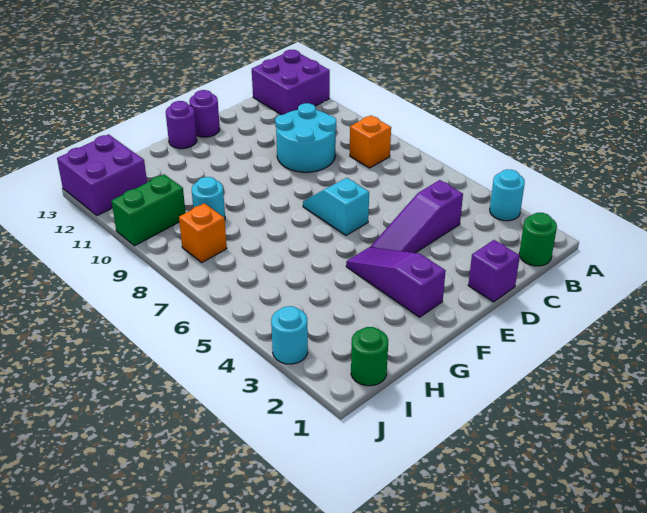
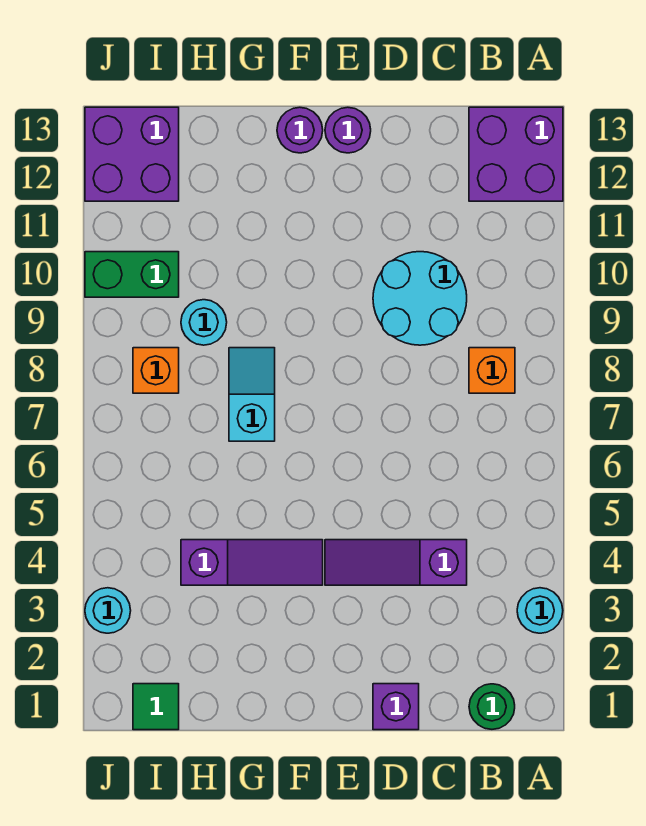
cyan 1x2 slope [303,178,369,235] -> cyan 1x2 slope moved to [229,348,275,441]
purple 1x3 slope [346,247,446,317] -> purple 1x3 slope turned to [181,540,323,585]
green 1x1 round brick [351,327,388,386] -> green 1x1 tile [133,684,179,730]

